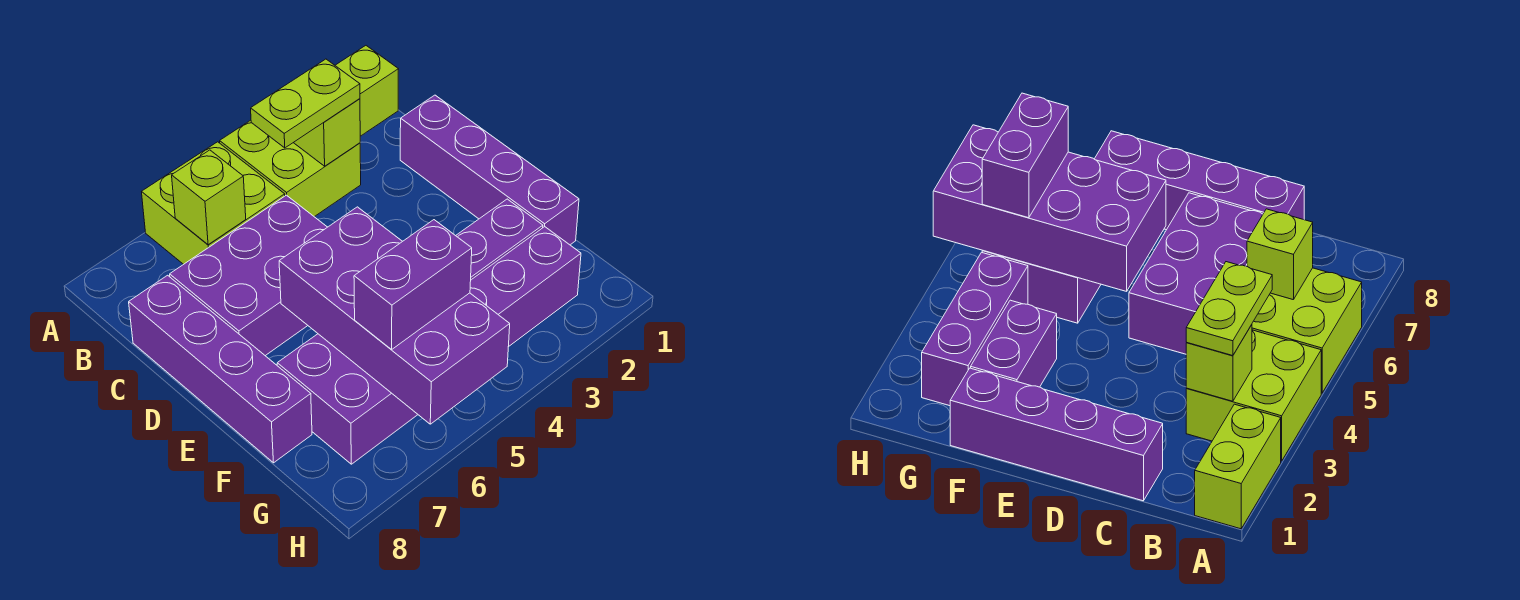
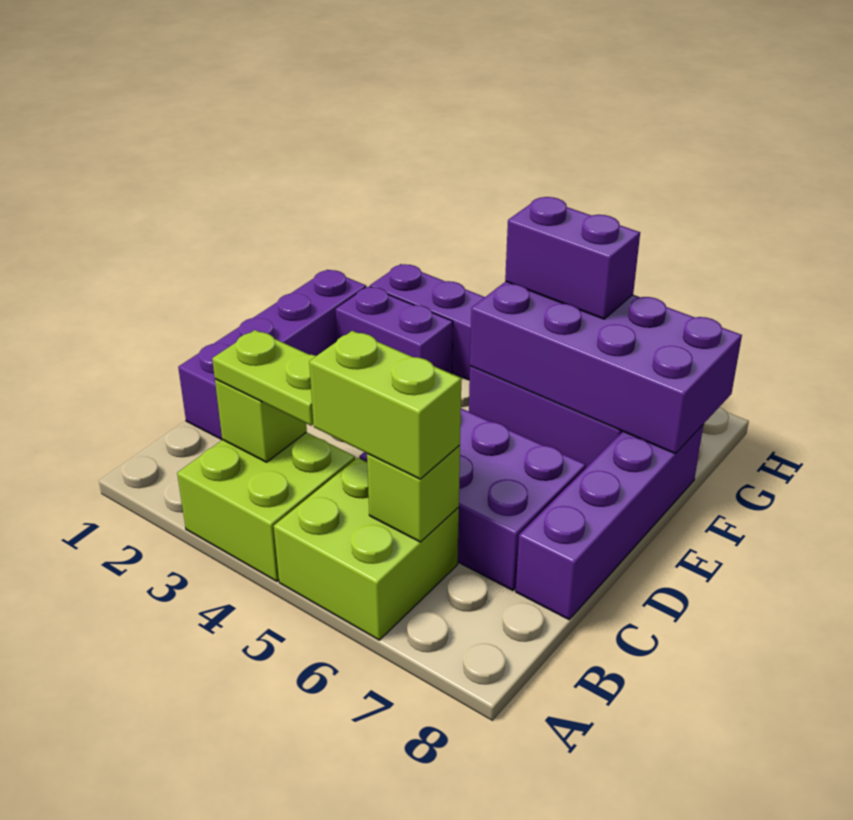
lime 1x2 brick [335,46,399,136] -> lime 1x2 brick moved to [309,331,461,479]
purple 2x4 brick [279,207,510,424] -> purple 2x4 brick turned to [470,282,742,454]

